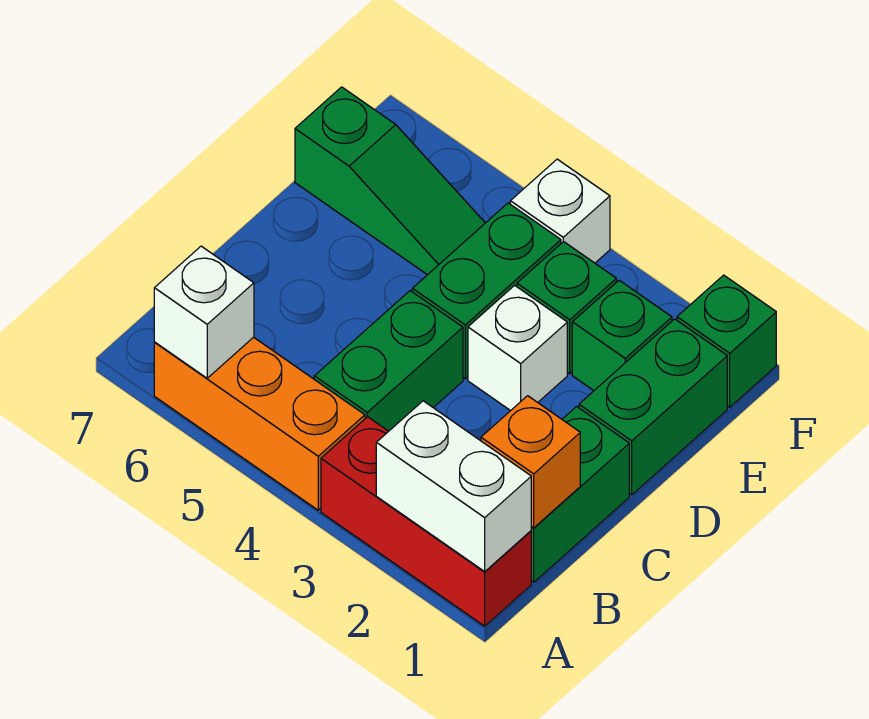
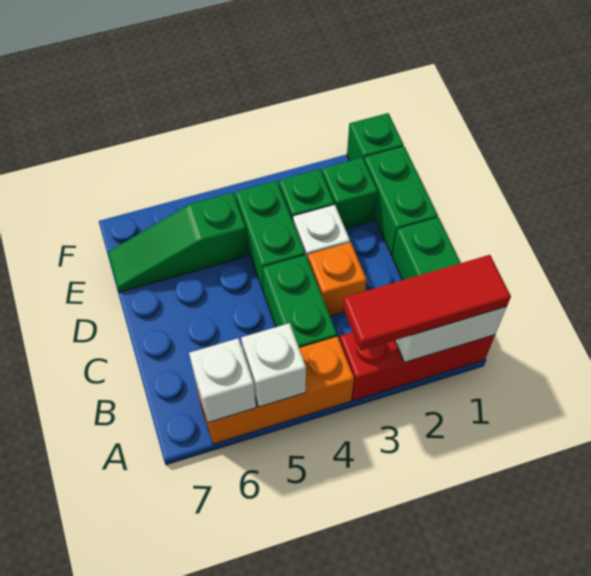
none -> red 1x3 tile [343,255,511,351]
orange 1x1 brick [481,396,580,528] -> orange 1x1 brick moved to [308,242,366,316]
green 1x3 slope [295,87,485,275] -> green 1x3 slope turned to [108,193,248,292]
white 1x1 brick [510,159,610,263] -> white 1x1 brick moved to [241,323,306,407]

